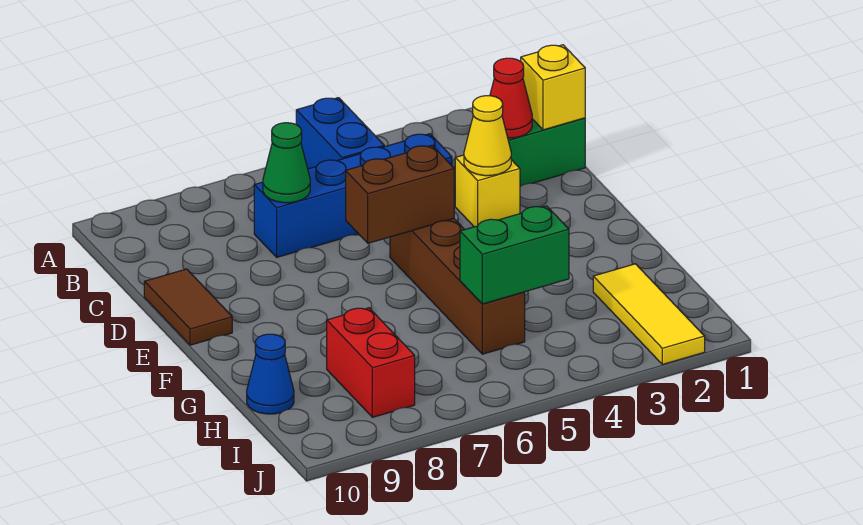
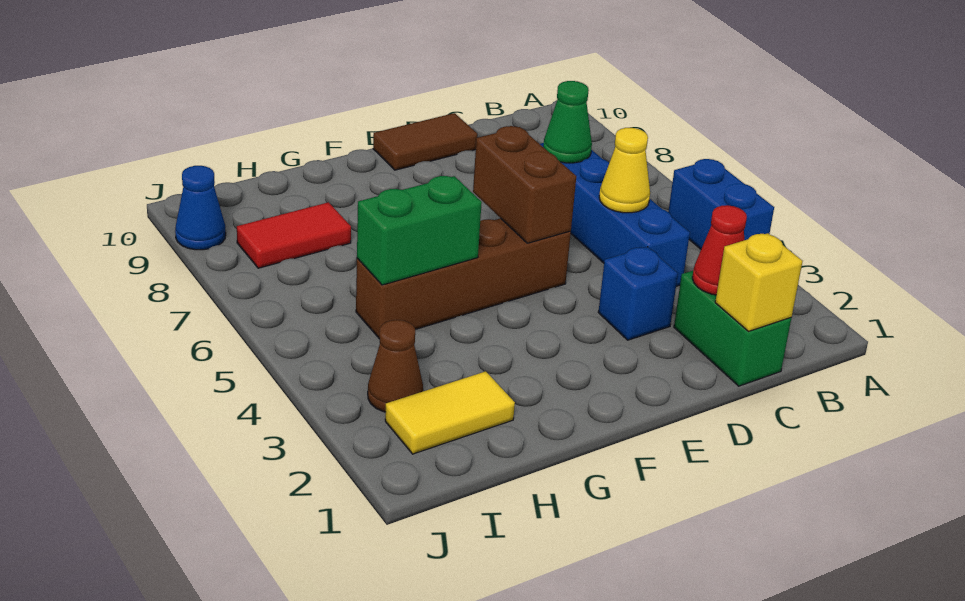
blue 1x2 brick [296,98,384,169] -> blue 1x2 brick turned to [668,159,774,249]
yellow 1x1 brick [455,155,520,227] -> blue 1x1 brick [598,247,678,340]
yellow 1x1 cone [464,96,511,176] -> yellow 1x1 cone moved to [599,128,650,213]
yellow 1x3 tile [593,264,705,364] -> yellow 1x2 tile [385,371,515,454]
green 1x2 brick [460,206,569,304] -> green 1x2 brick turned to [357,176,482,285]
red 1x2 brick [327,308,415,417] -> red 1x2 tile [237,202,351,268]
blue 1x1 cone [247,334,294,414] -> blue 1x1 cone moved to [175,166,226,250]
none -> brown 1x1 cone [368,320,423,412]

